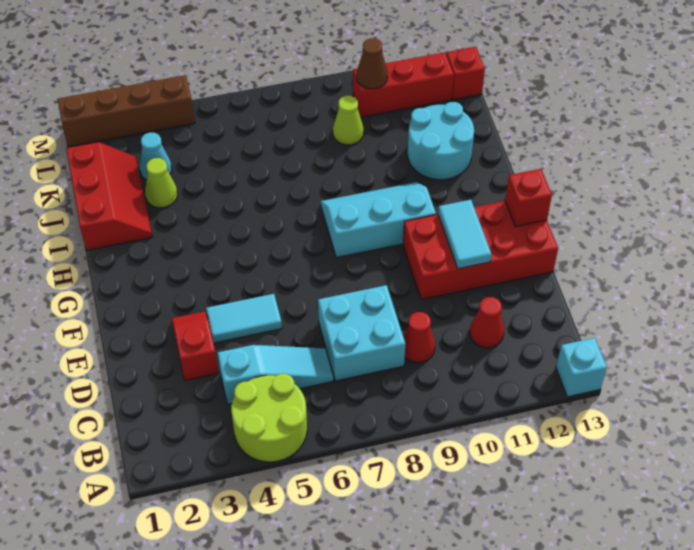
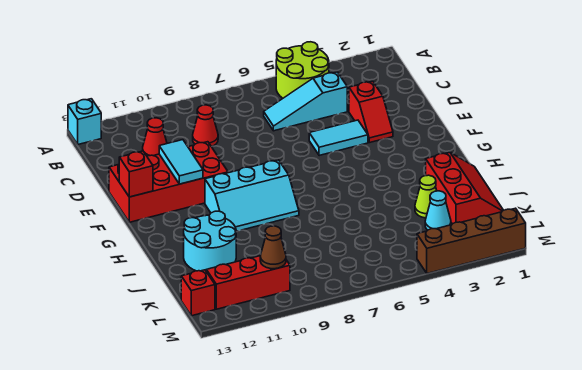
cyan 2x2 brick [318,285,405,381] -> none
red 2x3 slope [66,142,152,250] -> red 2x3 slope turned to [426,152,503,224]
lime 1x1 cone [333,96,364,145] -> none

